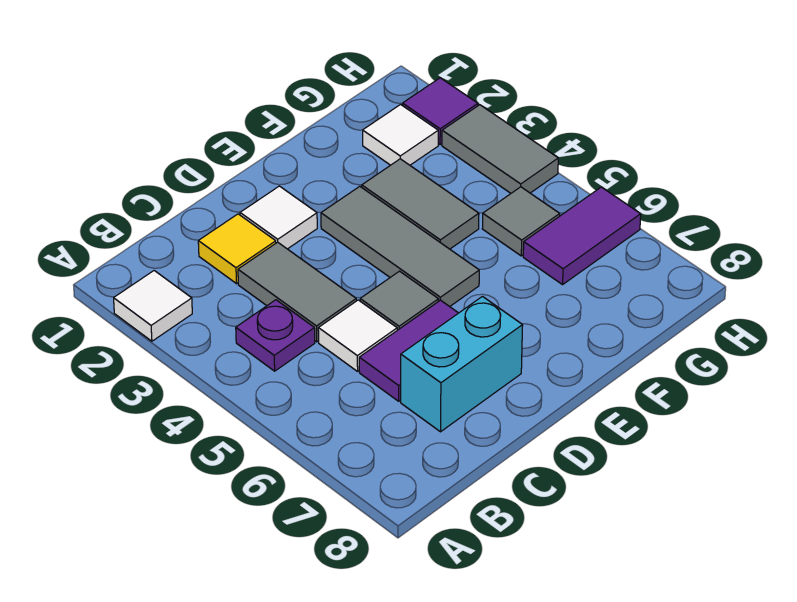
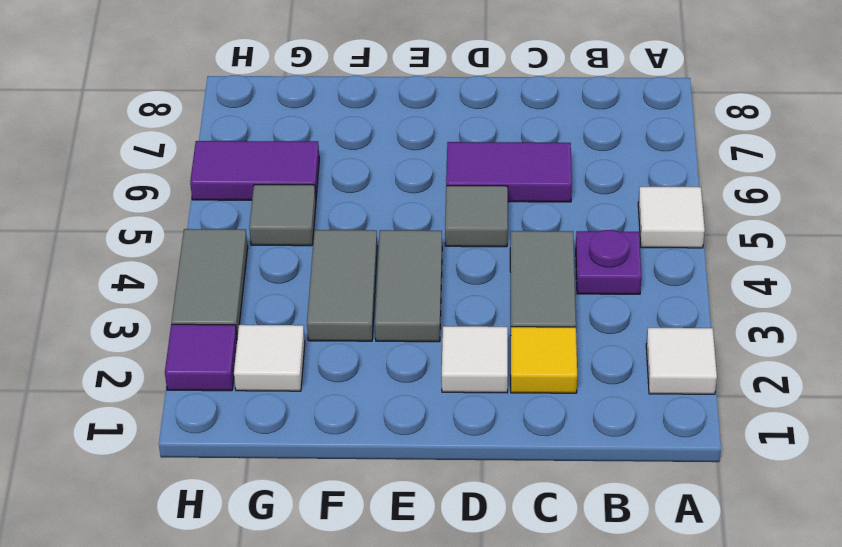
white 1x1 tile [318,300,397,371] -> white 1x1 tile moved to [638,187,705,248]
cyan 1x2 brick [401,297,523,432] -> none
grey 1x3 tile [321,186,479,307] -> grey 1x2 tile [375,230,442,342]

